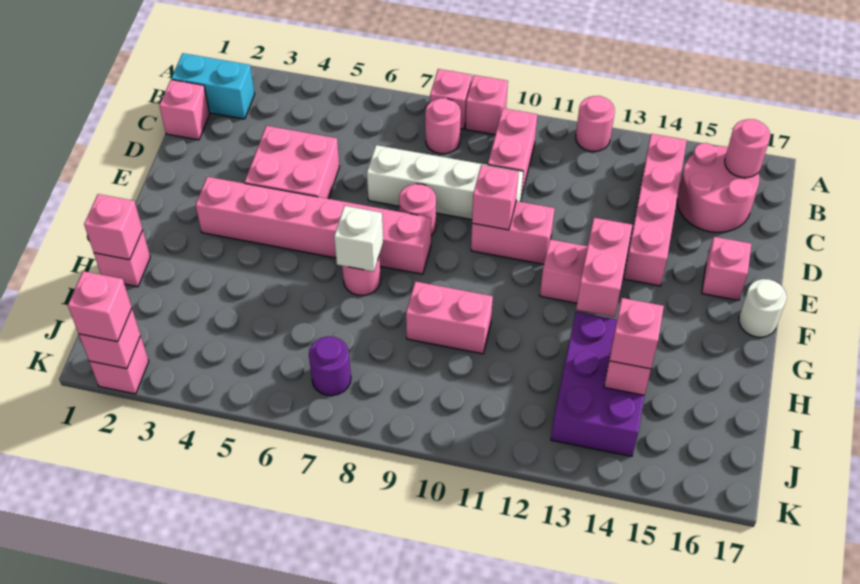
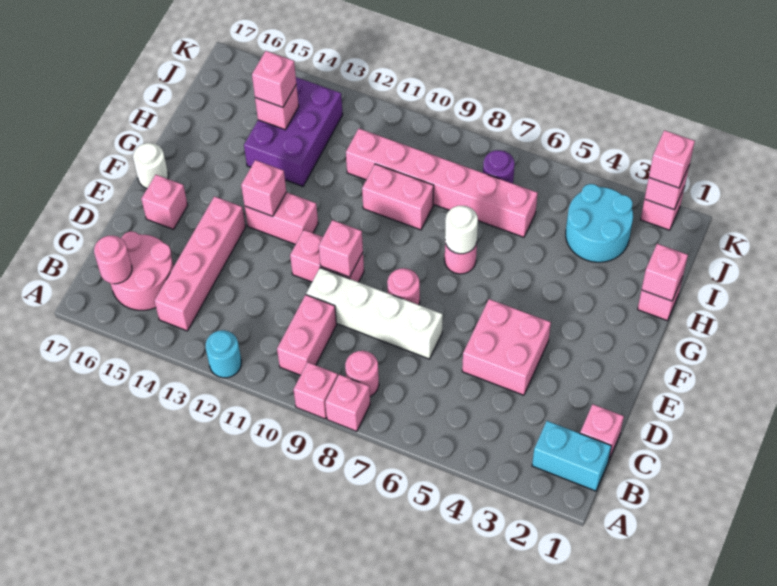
pink 1x1 round brick [576,96,615,151] -> cyan 1x1 round brick [206,330,241,378]
pink 1x6 brick [196,177,431,274] -> pink 1x6 brick moved to [346,129,538,237]
pink 1x2 brick [576,218,632,317] -> pink 1x1 brick [241,160,286,216]
white 1x1 brick [334,206,383,272] -> white 1x1 round brick [445,206,478,254]
none -> cyan 2x2 round brick [566,184,633,262]

